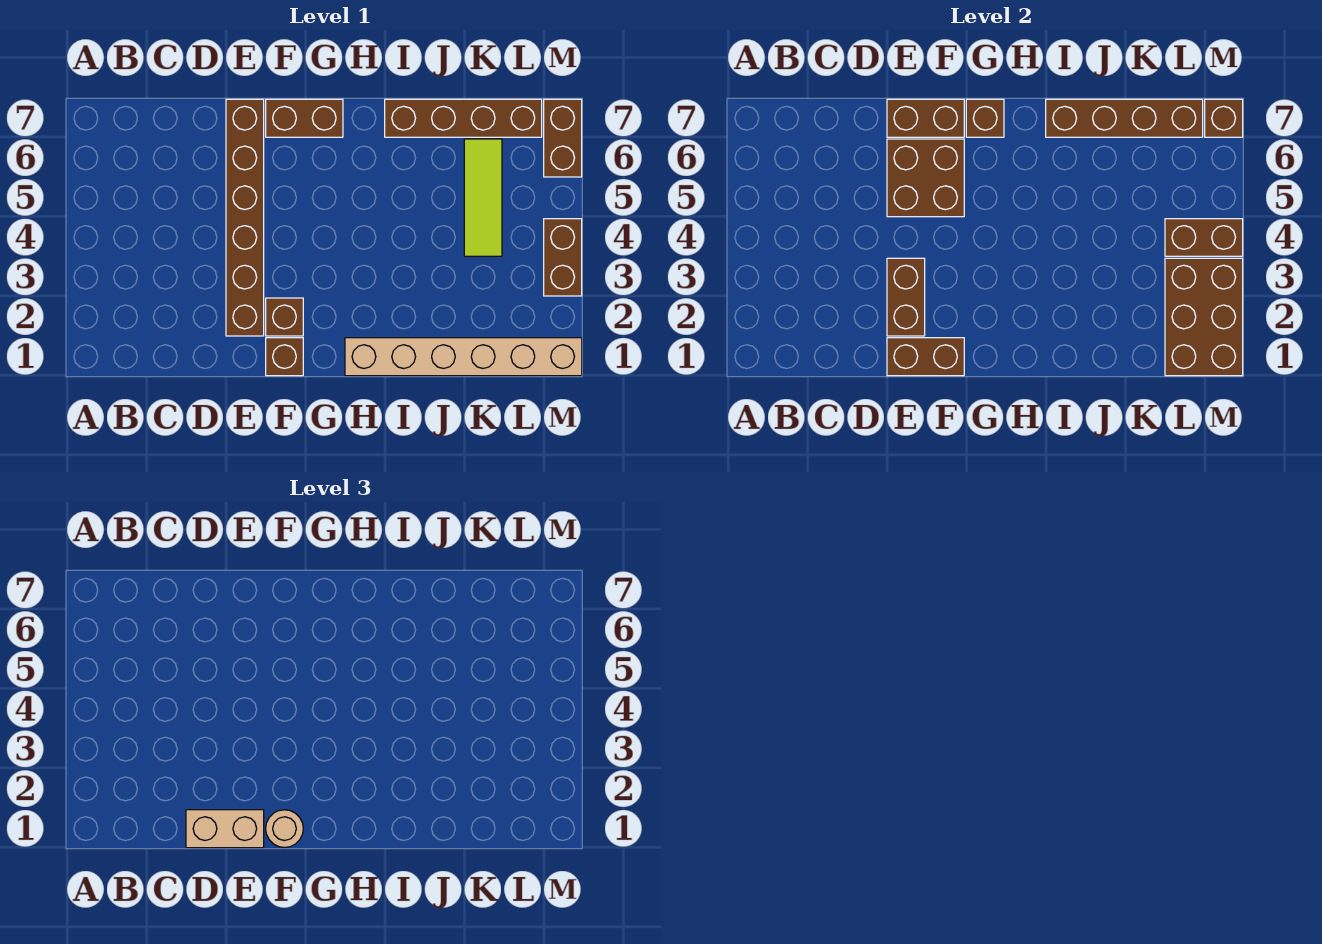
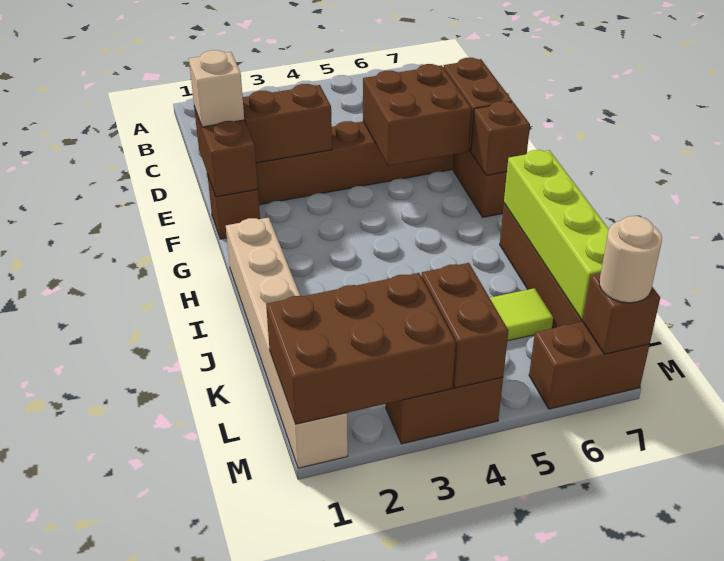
tan 1x2 brick [186,810,264,848] -> tan 1x1 brick [189,50,244,127]
tan 1x1 round brick [266,810,303,848] -> tan 1x1 round brick moved to [599,216,662,303]
brown 1x1 brick [266,298,303,336] -> none
brown 1x4 brick [1046,99,1203,137] -> lime 1x4 brick [504,150,609,320]

